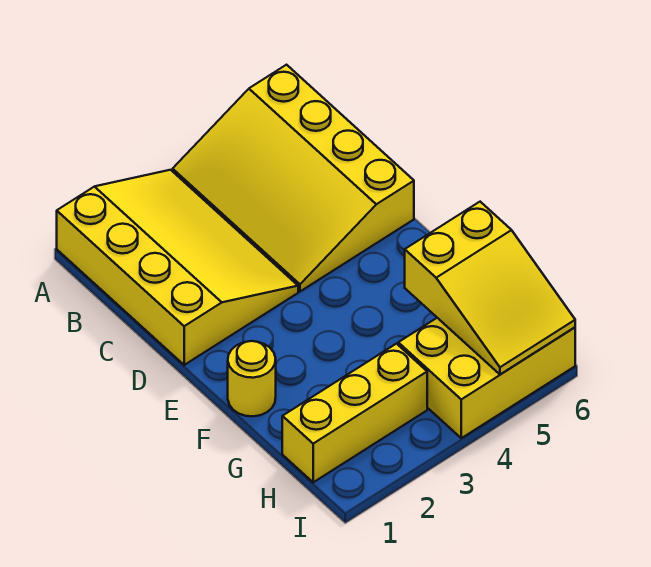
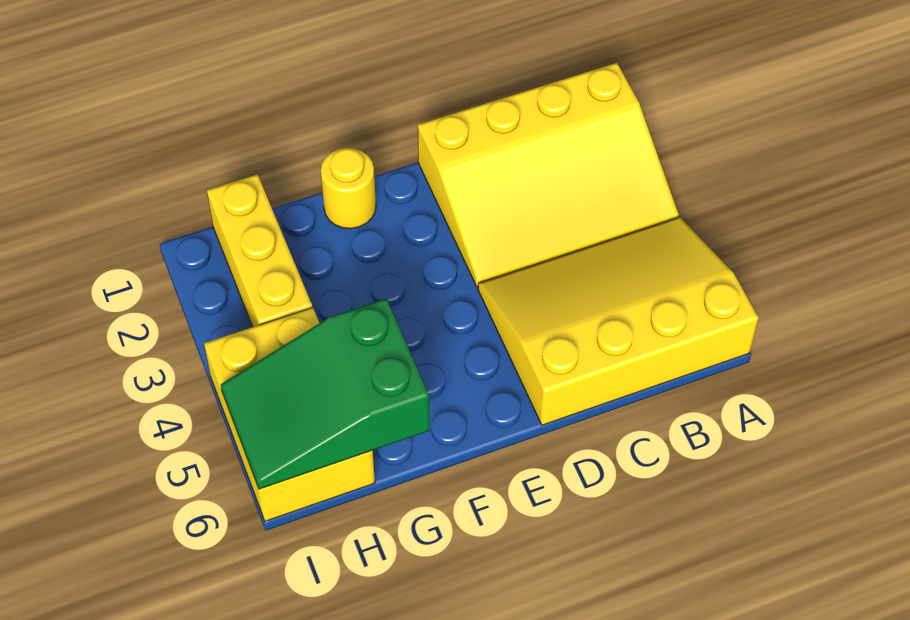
yellow 2x3 slope [405,202,575,374] -> green 2x3 slope [221,299,430,489]

